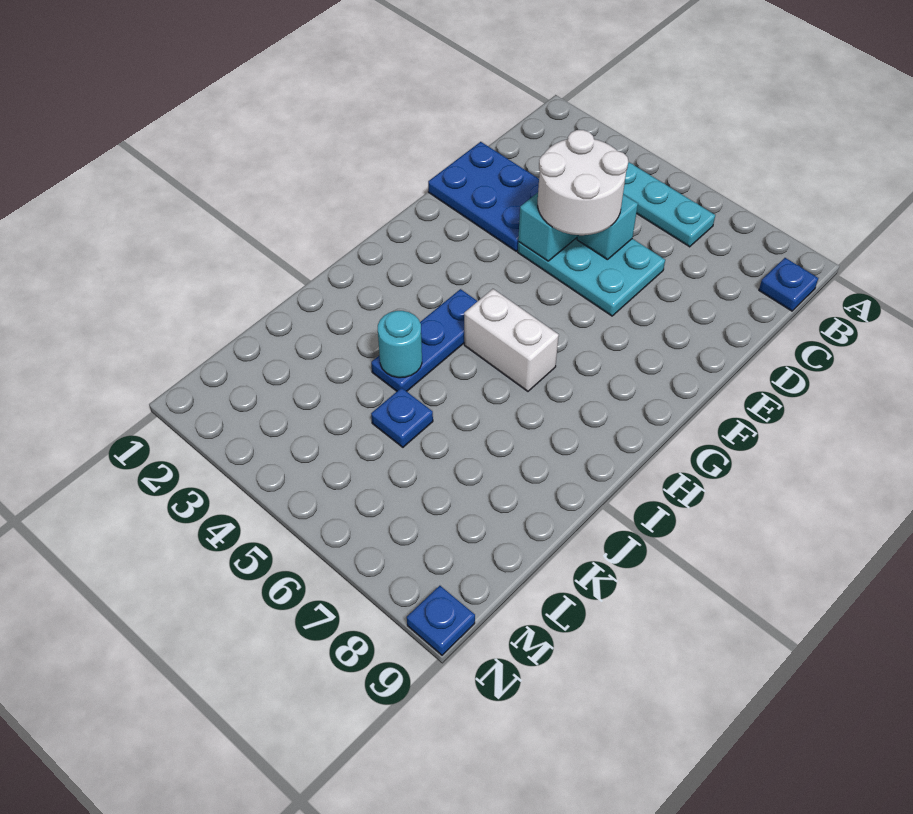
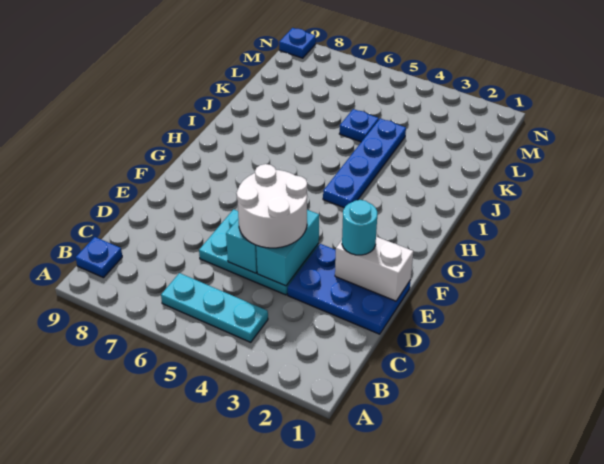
blue 1x3 plate [371,289,477,391] -> blue 1x4 plate [323,119,406,208]
white 1x2 brick [464,289,559,391] -> white 1x2 brick moved to [335,237,413,301]
cyan 1x1 round brick [378,311,422,378] -> cyan 1x1 round brick moved to [342,200,377,255]

